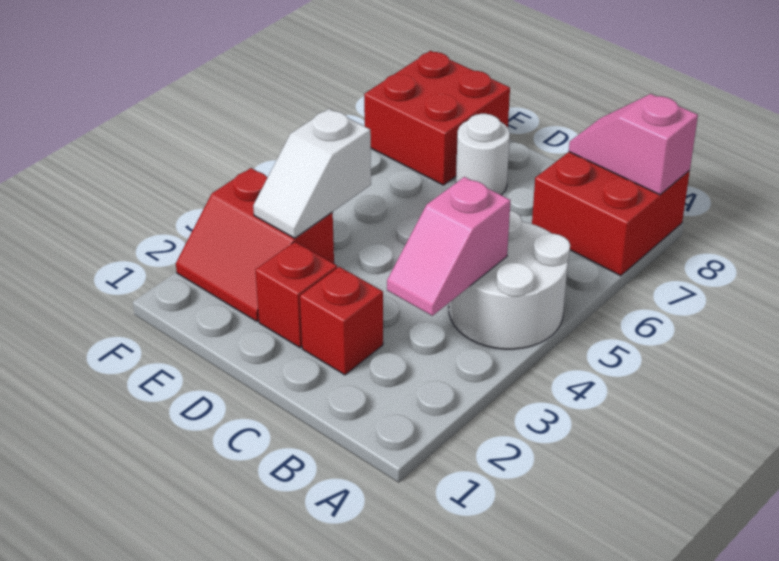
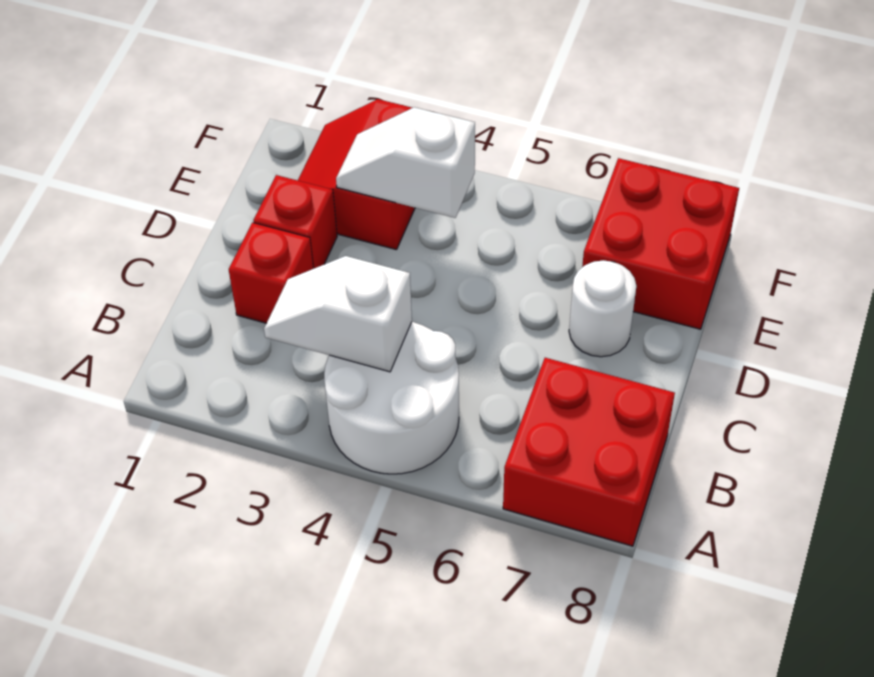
pink 1x2 slope [569,94,698,195] -> none
pink 1x2 slope [387,177,511,316] -> white 1x2 slope [264,256,412,372]

